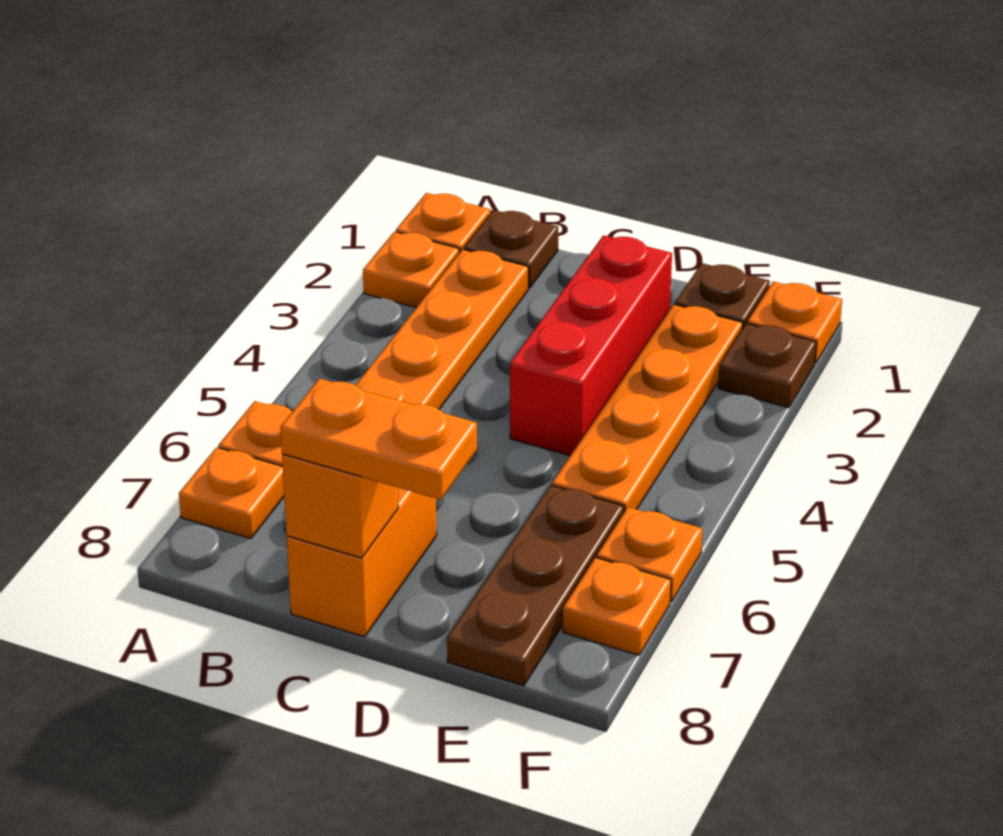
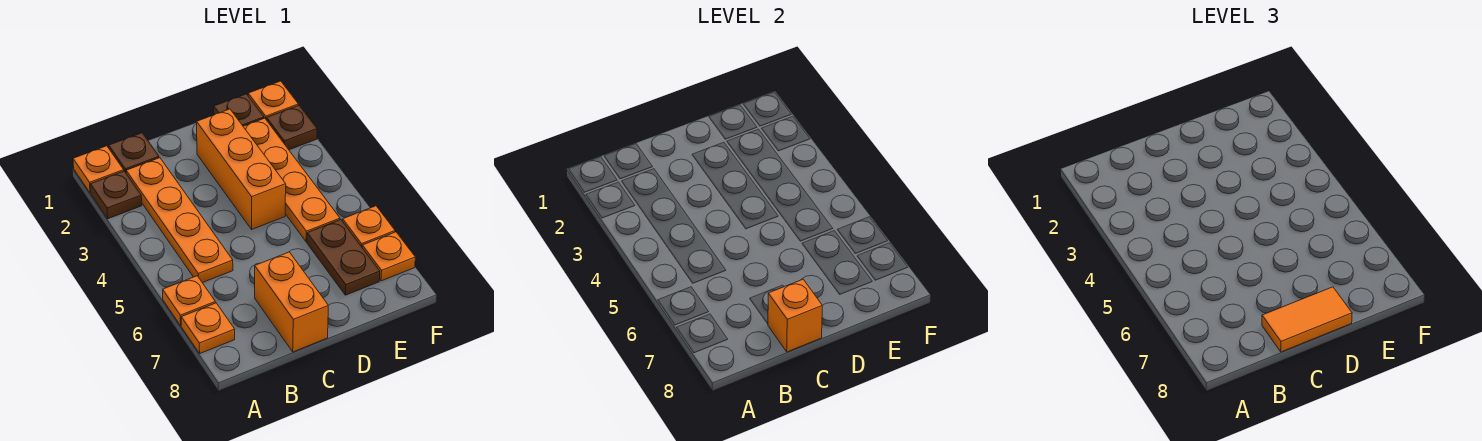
orange 1x1 plate [363,232,459,308] -> brown 1x1 plate [90,171,142,219]
orange 1x2 plate [280,378,477,500] -> orange 1x2 tile [1262,287,1352,352]
red 1x3 brick [510,235,672,456] -> orange 1x3 brick [197,109,286,229]
brown 1x3 plate [447,485,624,686] -> brown 1x2 plate [307,220,380,295]

